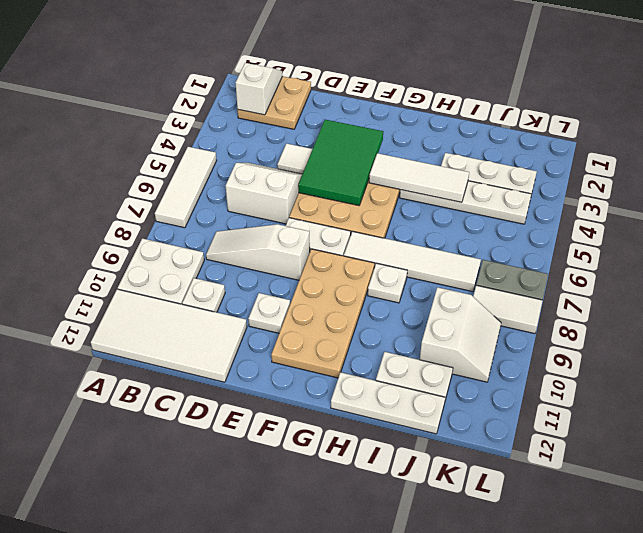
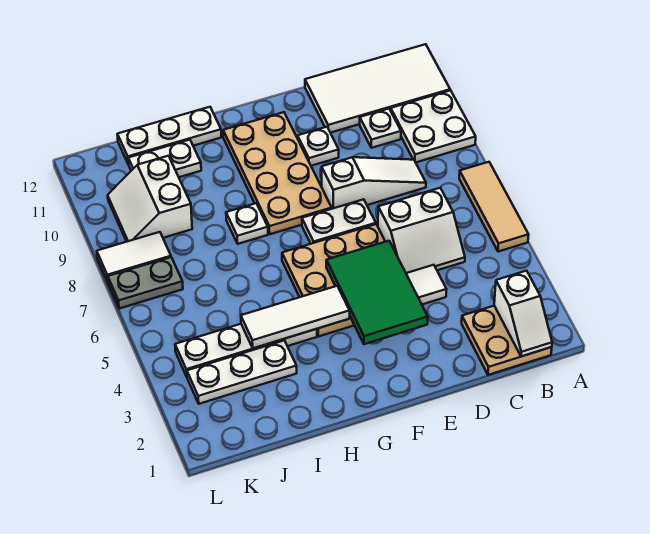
white 1x3 tile [155,147,217,228] -> tan 1x3 tile [459,162,529,252]
white 1x4 tile [344,231,481,292] -> none

